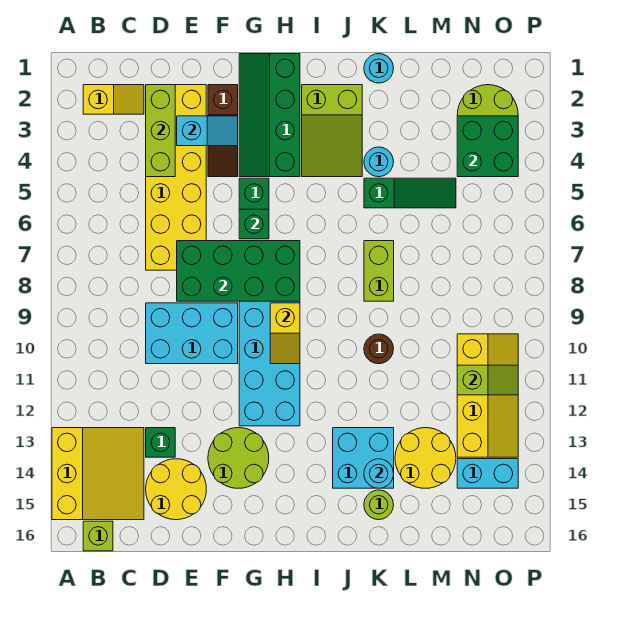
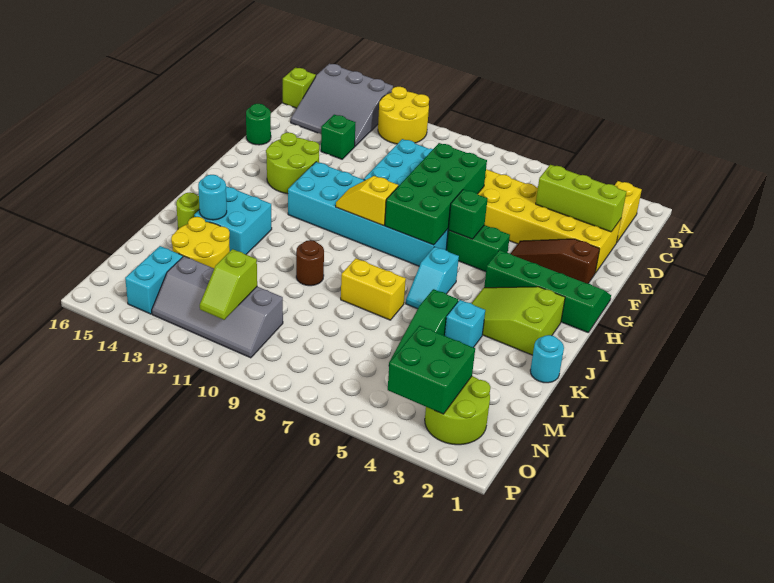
yellow 3x3 slope [52,428,144,520] -> grey 3x3 slope [291,64,393,146]
yellow 2x2 round brick [146,459,206,520] -> yellow 2x2 round brick moved to [378,87,429,144]
cyan 1x2 slope [177,116,238,146] -> cyan 1x2 slope moved to [406,247,459,309]
none -> green 1x1 round brick [246,104,271,145]
cyan 1x1 round brick [364,147,393,177] -> cyan 1x1 brick [445,300,485,348]
lime 1x2 brick [364,241,394,301] -> yellow 1x2 brick [341,258,406,320]
yellow 2x4 slope [457,334,518,457] -> grey 2x4 slope [152,256,283,358]

